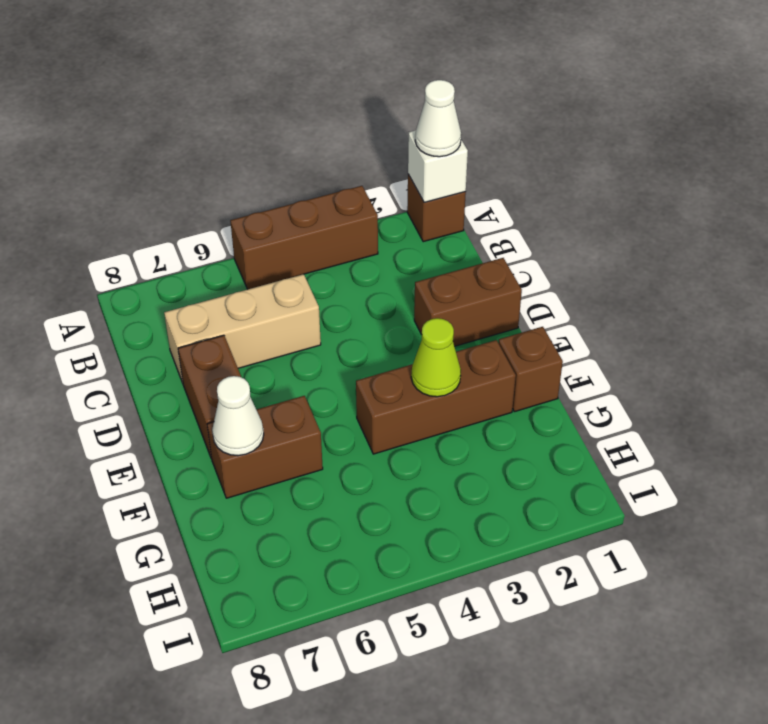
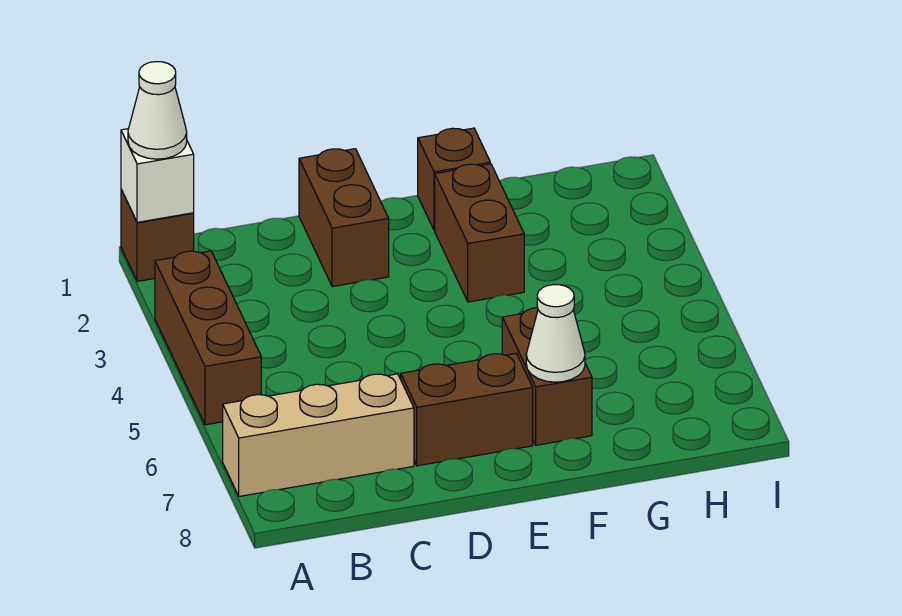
tan 1x3 brick [164,274,321,383] -> tan 1x3 brick turned to [223,374,414,496]
brown 1x3 brick [356,340,516,454] -> brown 1x2 brick [435,164,524,302]
lime 1x1 cone [411,318,461,397] -> none

